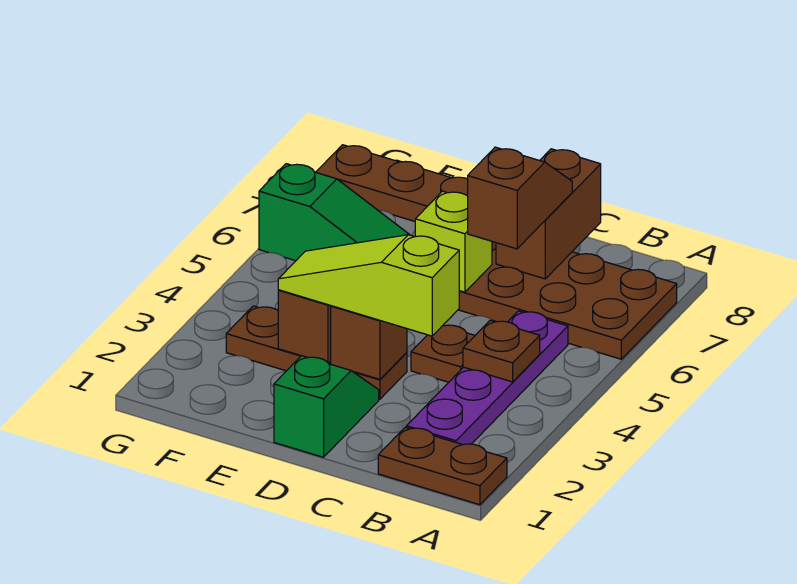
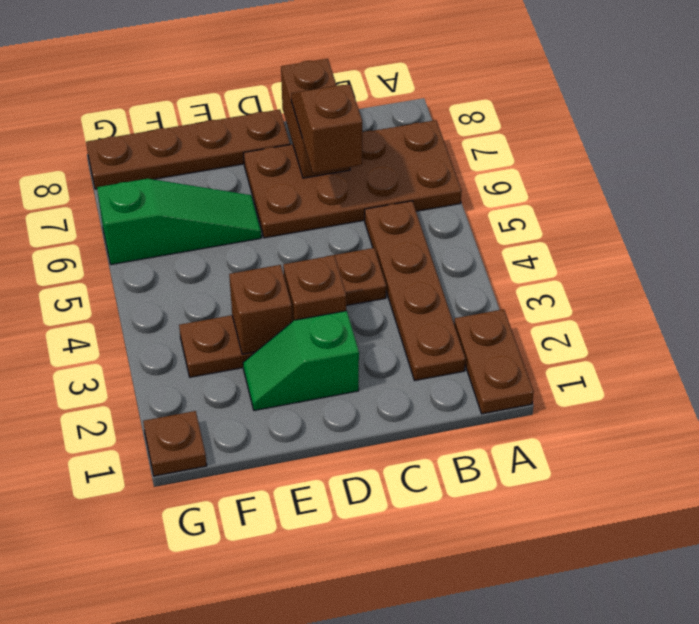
brown 1x2 plate [378,427,507,505] -> brown 1x2 plate turned to [454,309,534,414]
purple 1x4 plate [406,311,568,445] -> brown 1x4 plate [365,201,465,380]
brown 1x1 plate [463,320,540,382] -> brown 1x1 plate moved to [143,411,207,476]
lime 1x3 slope [278,235,459,336] -> none
green 1x2 slope [274,356,379,457] -> green 1x2 slope turned to [243,311,359,411]
lime 1x1 brick [415,191,492,292] -> none

